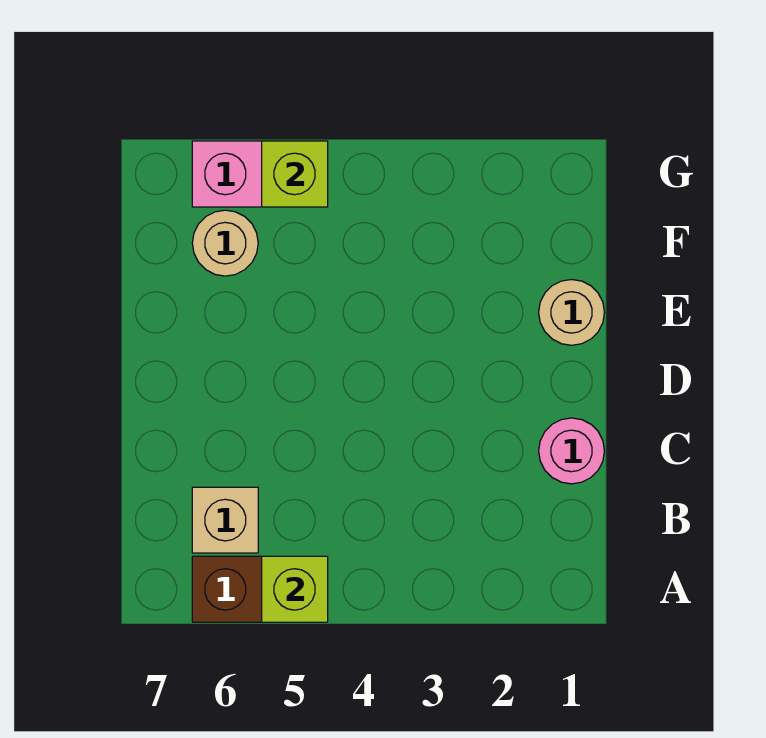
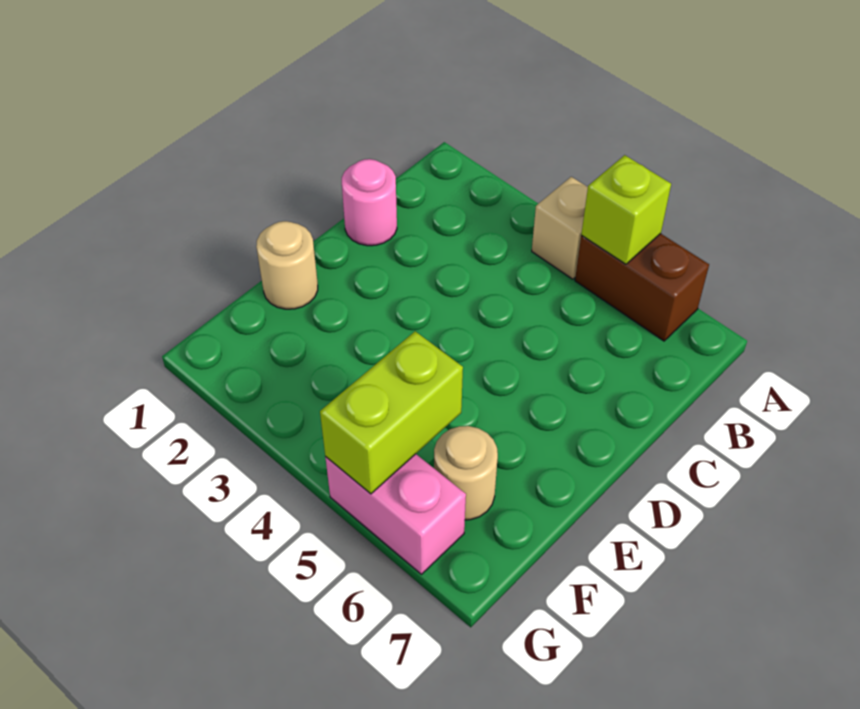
tan 1x1 brick [192,487,258,553] -> tan 1x1 brick moved to [532,177,588,279]
lime 1x1 brick [262,141,328,207] -> lime 1x2 brick [320,331,463,494]

